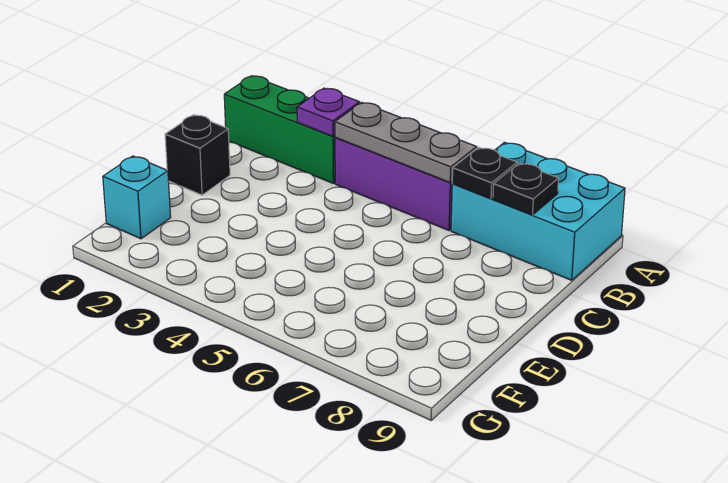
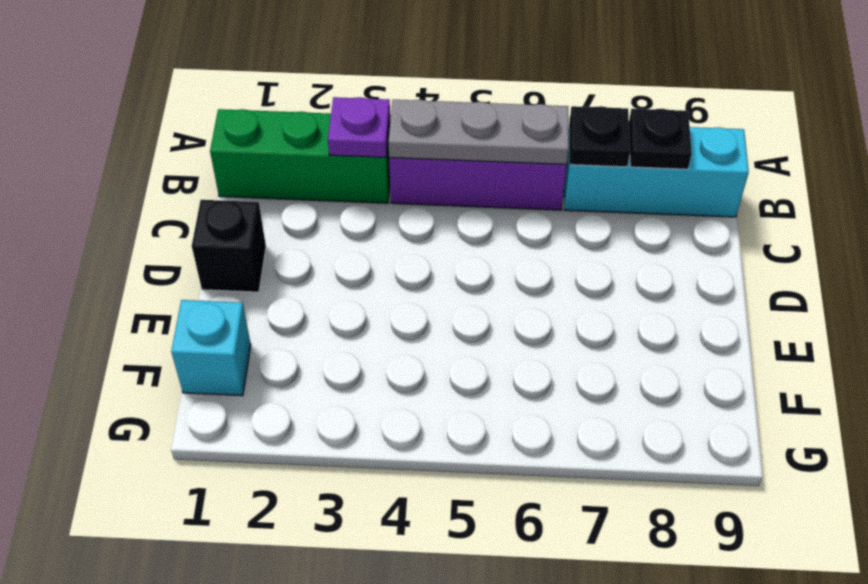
cyan 2x3 brick [451,143,625,280] -> cyan 1x3 brick [564,127,749,217]

